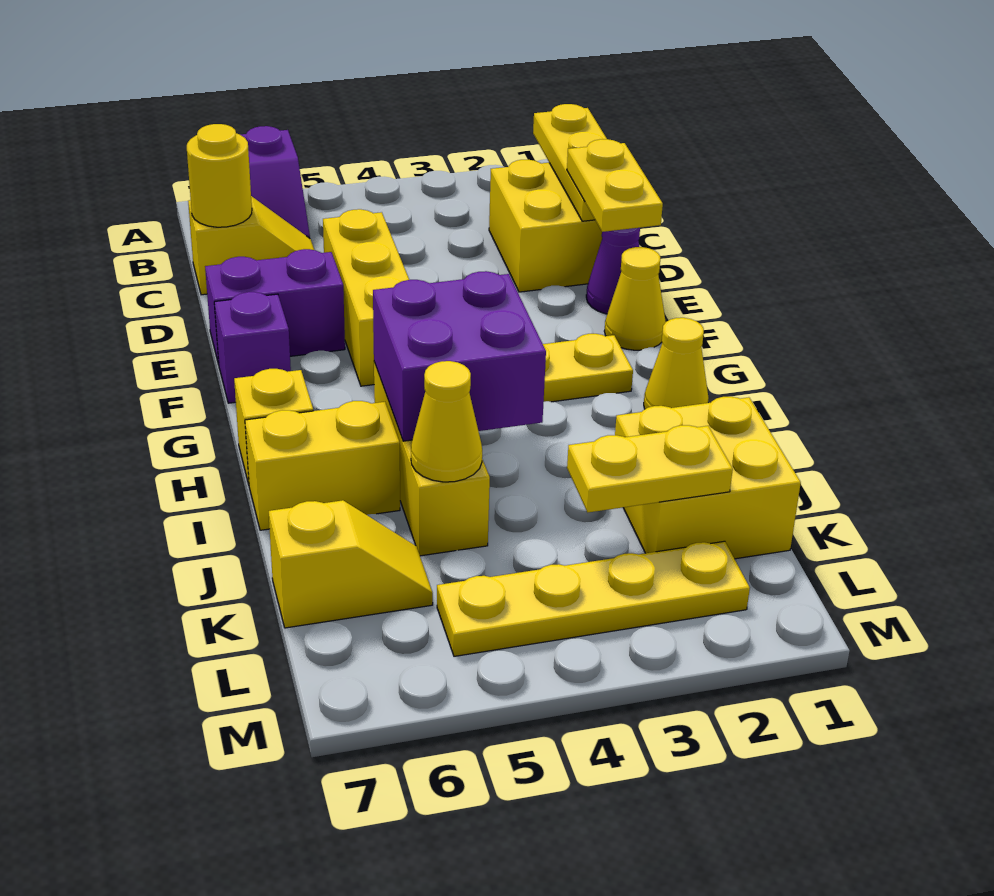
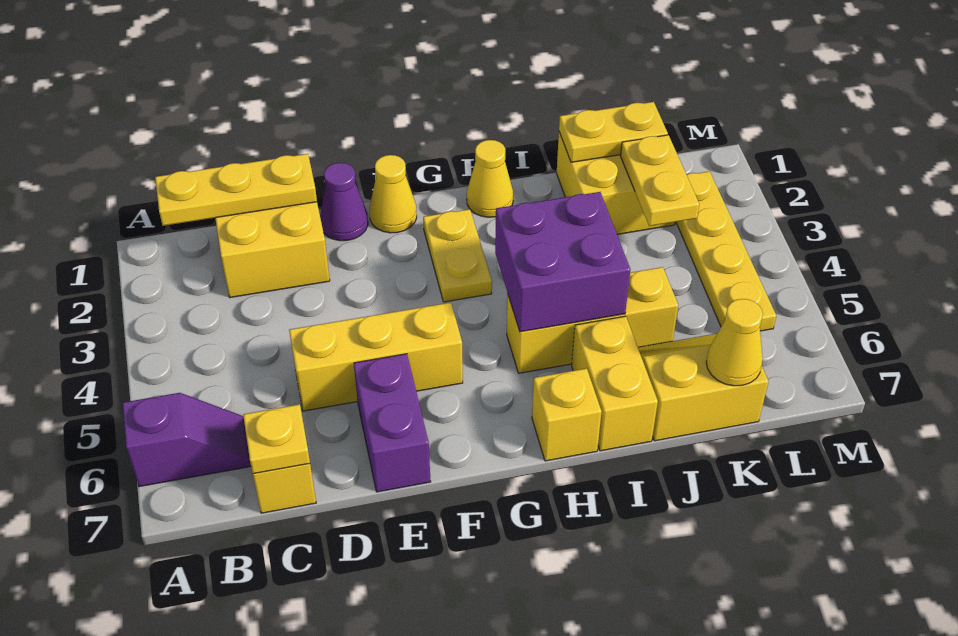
yellow 1x1 round brick [187,124,252,227] -> yellow 1x1 plate [243,404,310,474]
yellow 1x2 plate [567,139,663,232] -> yellow 1x2 plate moved to [559,102,668,162]
purple 1x1 brick [214,292,291,403] -> none
yellow 1x1 cone [411,361,482,482] -> yellow 1x1 cone moved to [706,299,763,386]
yellow 1x2 slope [269,500,433,628] -> yellow 2x2 slope [638,334,769,441]

